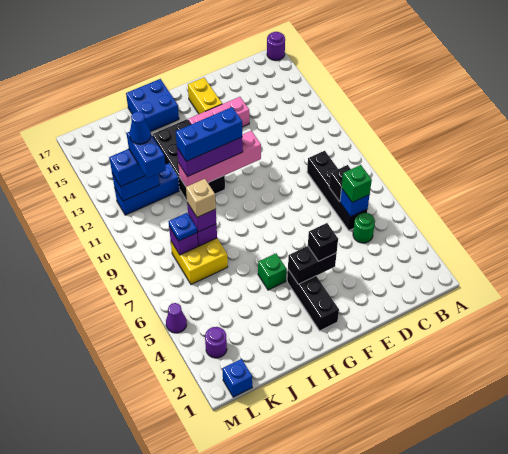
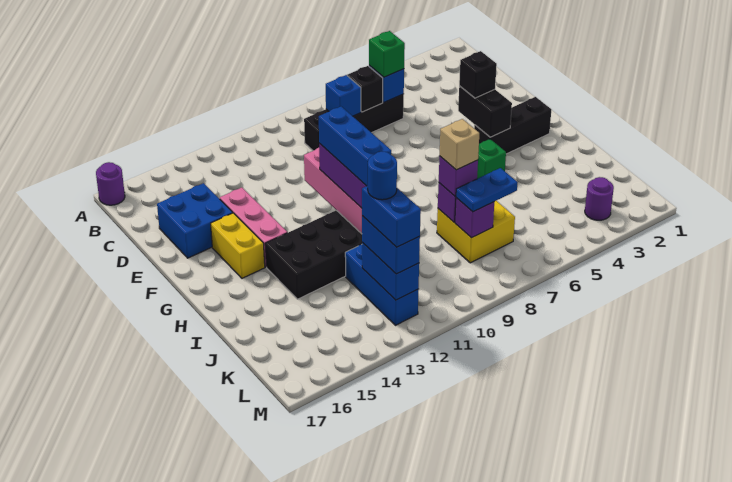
green 1x1 round brick [353,213,375,243] -> none
yellow 1x2 brick [188,78,222,114] -> yellow 1x2 brick turned to [211,213,265,278]
blue 2x2 brick [126,79,179,132] -> blue 2x2 brick moved to [157,183,233,258]
blue 1x1 plate [169,213,197,241] -> blue 1x2 plate [456,168,518,212]
blue 1x2 brick [127,132,166,178] -> blue 1x2 brick turned to [362,186,421,247]
blue 1x1 cone [130,111,151,144] -> blue 1x1 round brick [368,151,397,200]
blue 1x1 brick [222,359,252,397] -> blue 1x1 brick moved to [326,75,361,116]
purple 1x1 cone [166,303,187,333] -> none

